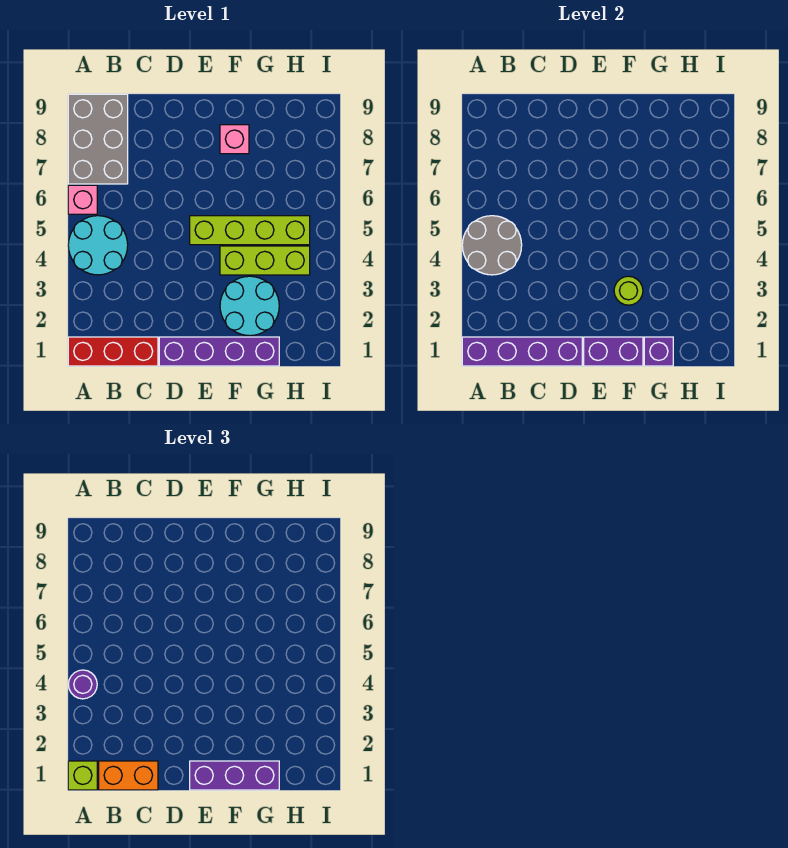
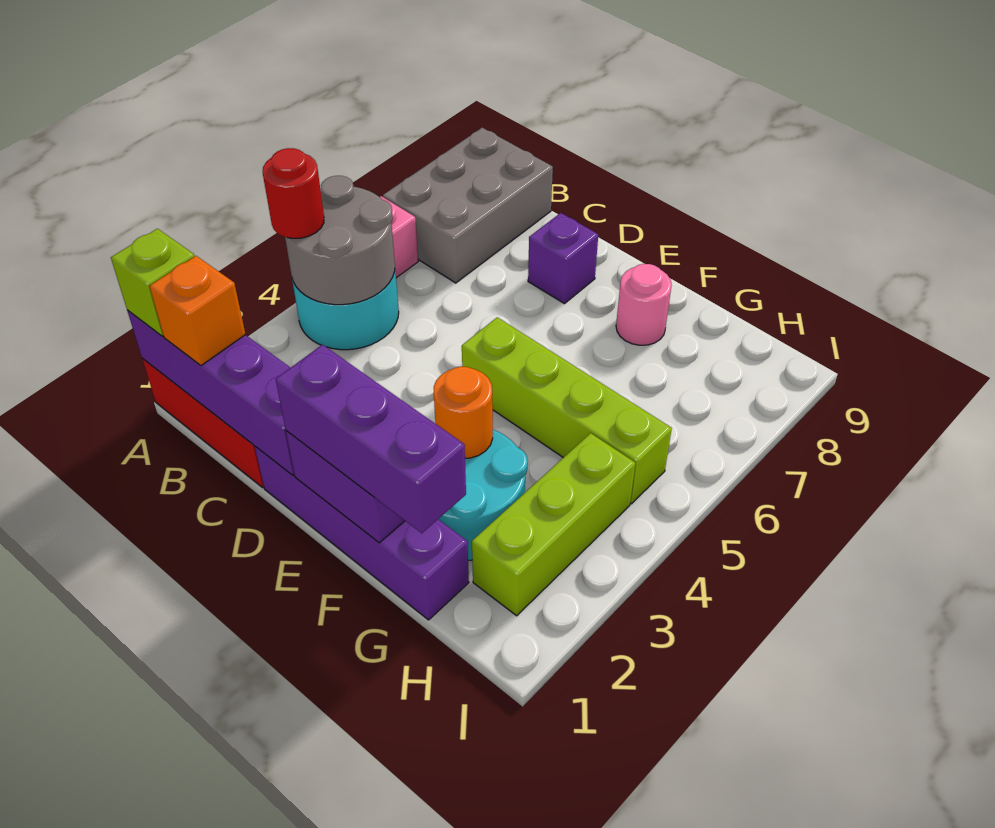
purple 1x1 round brick [68,670,97,699] -> red 1x1 round brick [263,148,324,238]
orange 1x2 brick [99,761,158,790] -> orange 1x1 brick [149,256,245,366]
lime 1x1 round brick [614,276,643,305] -> orange 1x1 round brick [434,367,493,458]
lime 1x3 brick [220,246,310,275] -> lime 1x3 brick turned to [472,433,635,616]
pink 1x1 brick [220,125,249,154] -> pink 1x1 round brick [616,264,672,345]
purple 1x1 brick [644,337,673,366] -> purple 1x1 brick moved to [528,213,598,304]

